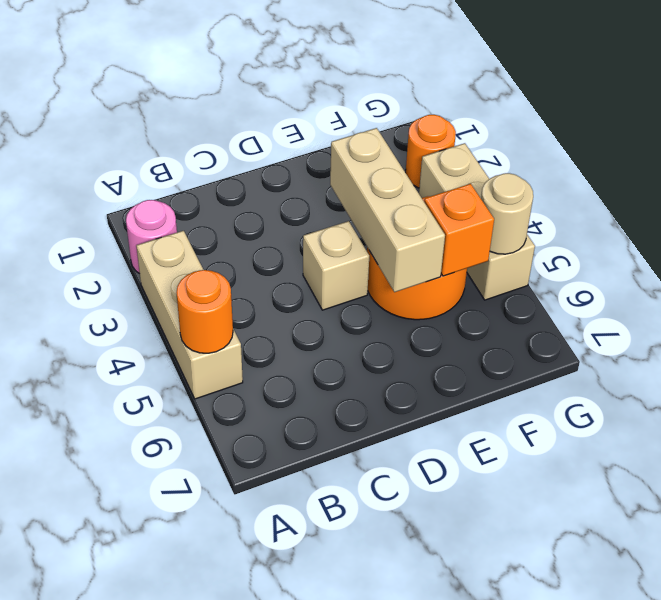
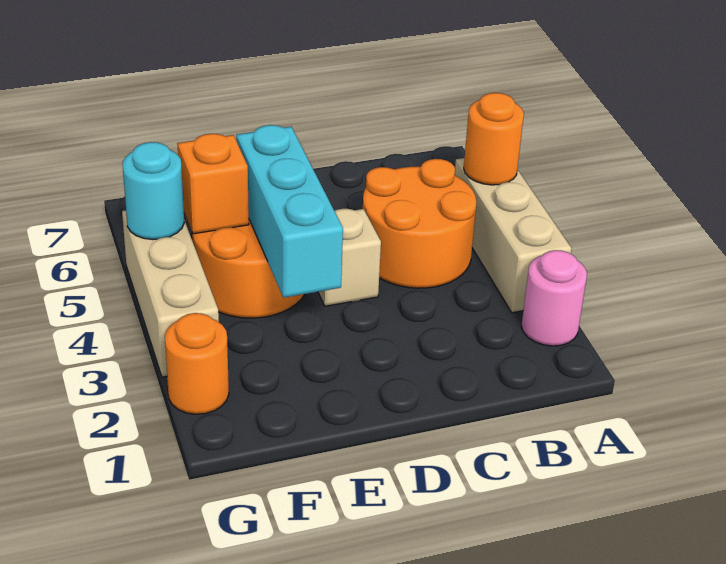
none -> orange 2x2 round brick [363,159,476,288]
tan 1x3 brick [330,128,445,292] -> cyan 1x3 brick [236,125,343,298]
tan 1x1 round brick [481,173,533,254] -> cyan 1x1 round brick [123,142,184,240]

